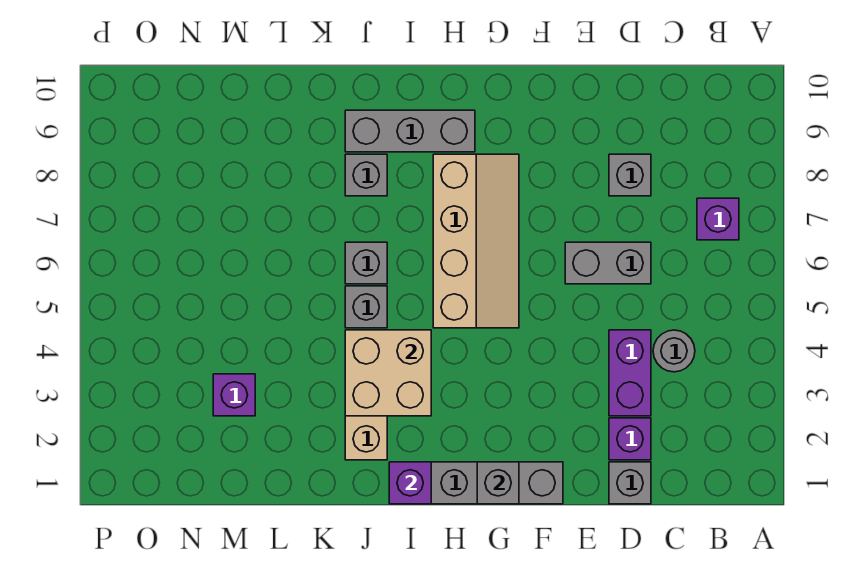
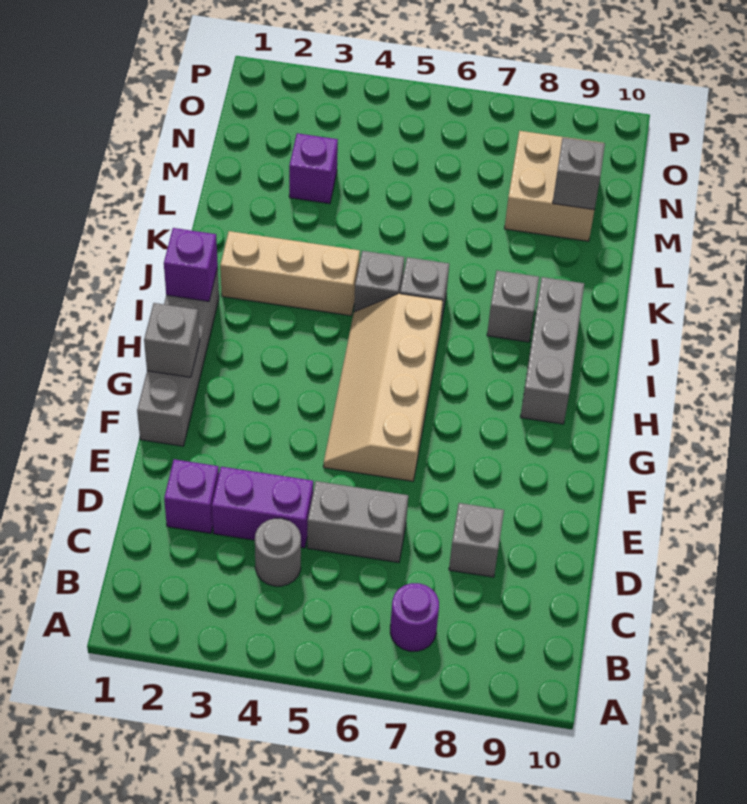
purple 1x1 brick [697,198,739,240] -> purple 1x1 round brick [390,583,439,651]
grey 1x1 brick [609,462,651,504] -> grey 1x1 brick moved to [553,138,605,210]
grey 1x2 brick [565,242,651,284] -> grey 1x2 brick turned to [307,481,408,562]
tan 2x4 slope [433,154,519,328] -> tan 2x4 slope turned to [323,294,443,481]
tan 2x2 brick [345,330,431,416] -> tan 2x2 brick moved to [504,131,602,241]

